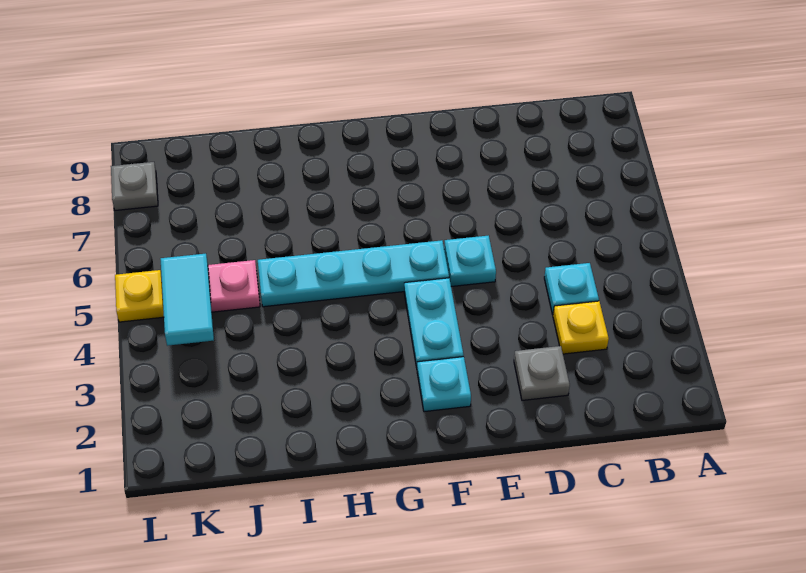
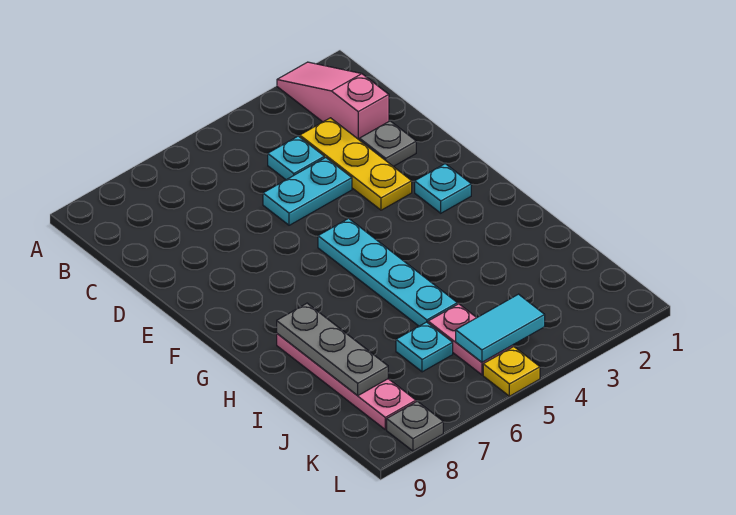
none -> pink 1x3 slope [277,62,389,140]
yellow 1x1 plate [553,301,609,354] -> yellow 1x3 plate [300,118,412,210]
cyan 1x1 plate [444,236,496,287] -> cyan 1x1 plate moved to [396,322,453,372]
cyan 1x2 plate [404,278,463,368] -> cyan 1x2 plate moved to [263,158,352,225]
none -> pink 1x4 plate [277,334,416,430]
none -> grey 1x3 plate [277,303,388,396]

